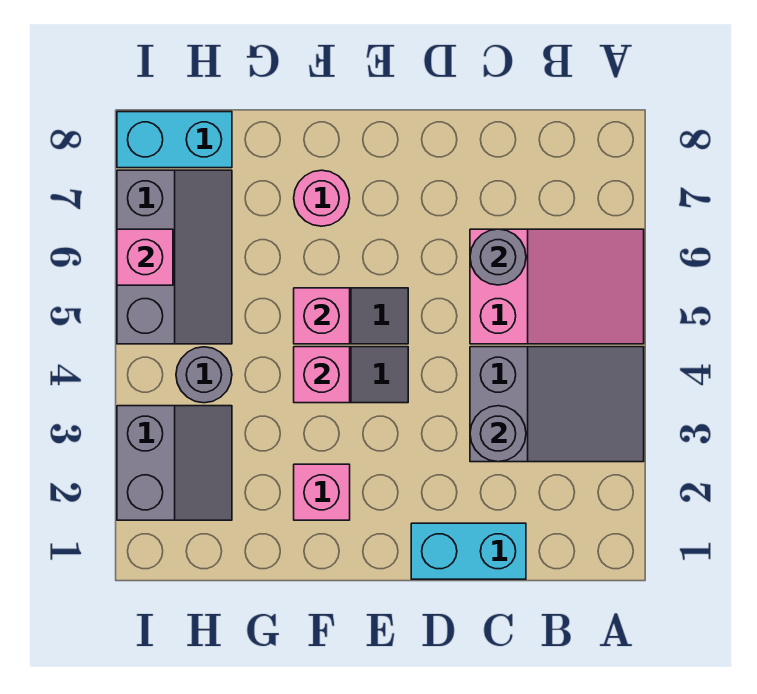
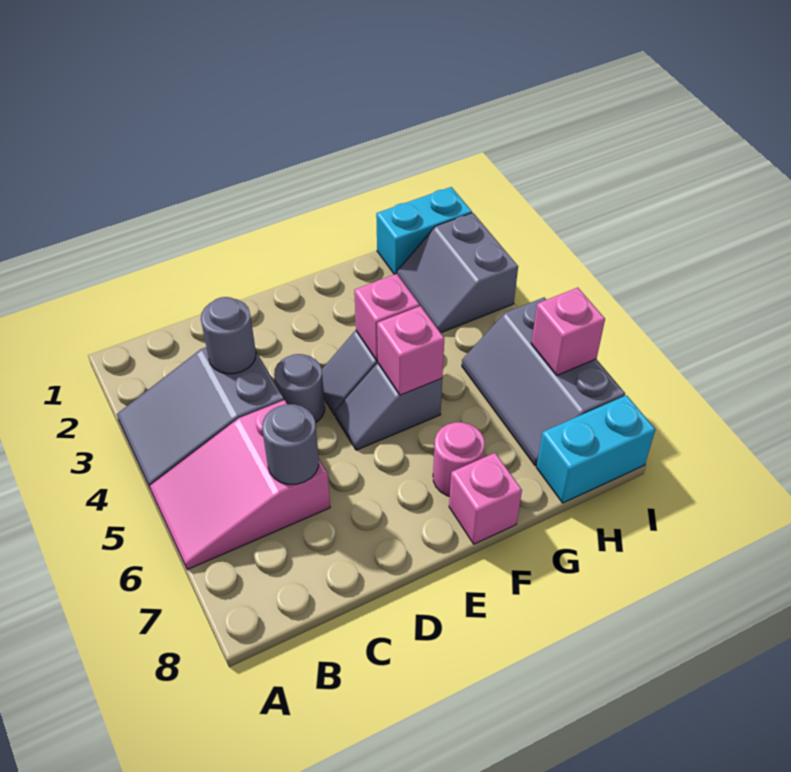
cyan 1x2 brick [411,523,526,579] -> cyan 1x2 brick moved to [376,187,472,275]
pink 1x1 brick [294,464,350,520] -> pink 1x1 brick moved to [449,453,522,544]
grey 1x1 round brick [176,347,232,403] -> grey 1x1 round brick moved to [274,354,325,423]

